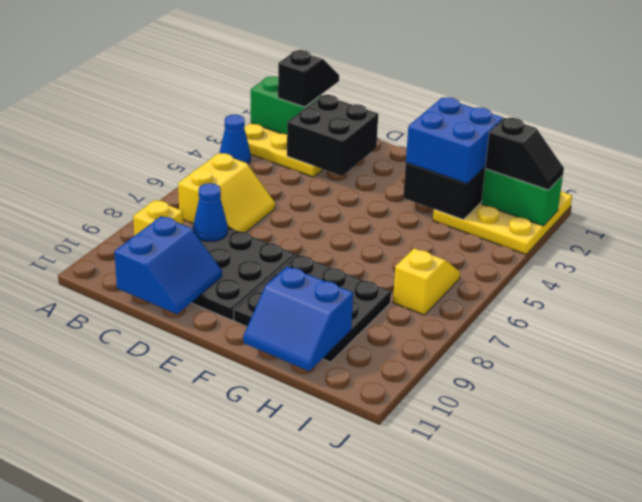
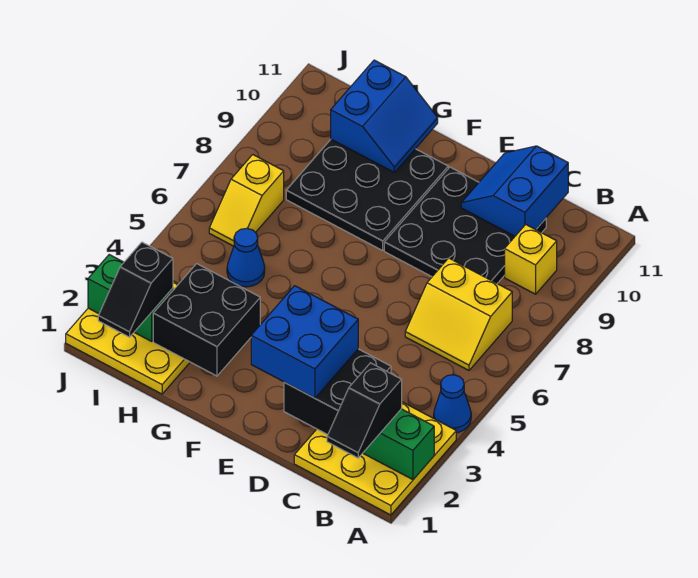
yellow 2x2 slope [178,153,275,232] -> yellow 2x2 slope turned to [405,258,512,370]
blue 1x1 cone [193,183,228,242] -> blue 1x1 cone moved to [227,228,265,287]
blue 2x2 brick [406,97,503,183] -> blue 2x2 brick moved to [251,286,358,398]
blue 2x2 slope [243,266,353,371] -> blue 2x2 slope turned to [331,60,438,172]
black 1x2 slope [485,118,564,190] -> black 1x2 slope turned to [98,242,173,337]

